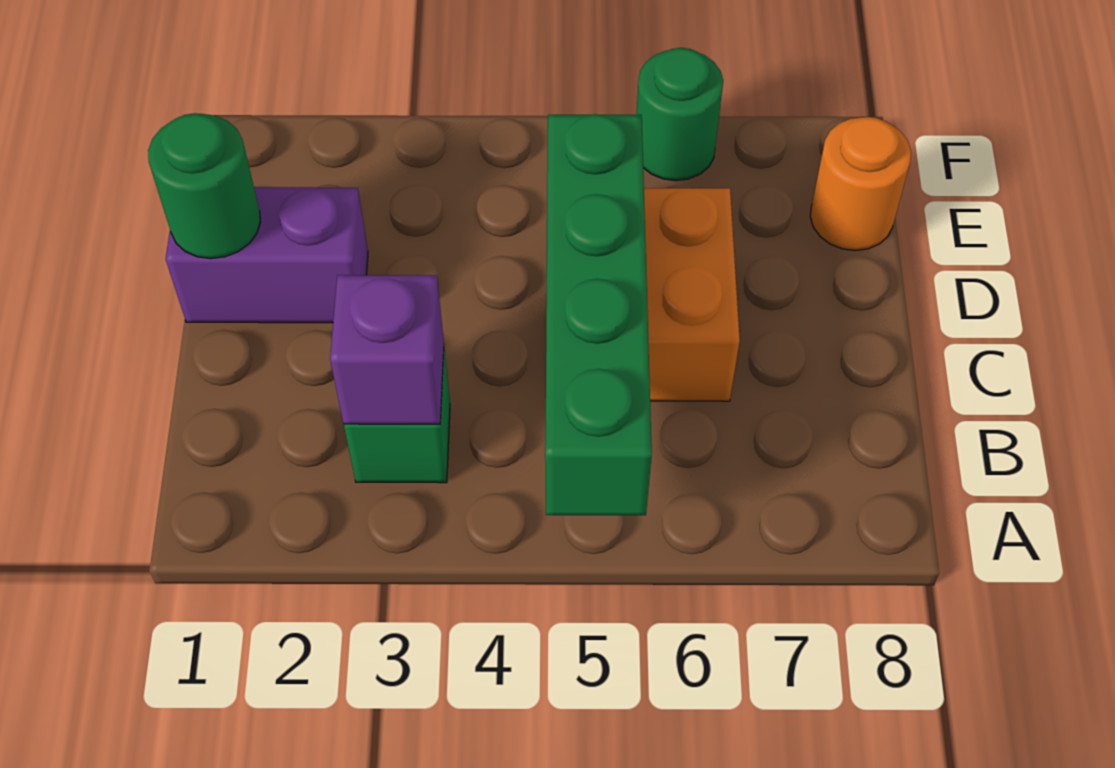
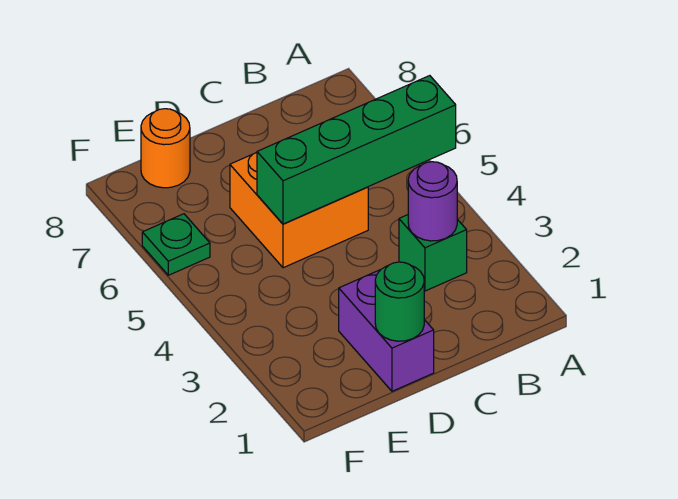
purple 1x1 brick [330,275,444,424] -> purple 1x1 round brick [408,162,457,241]
green 1x1 round brick [636,48,723,181] -> green 1x1 plate [142,214,210,275]

